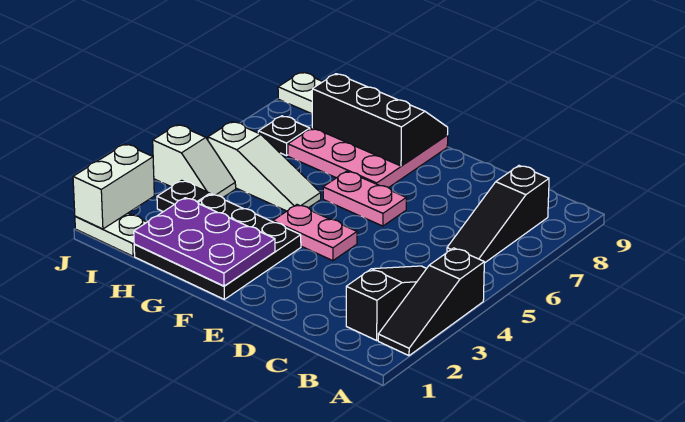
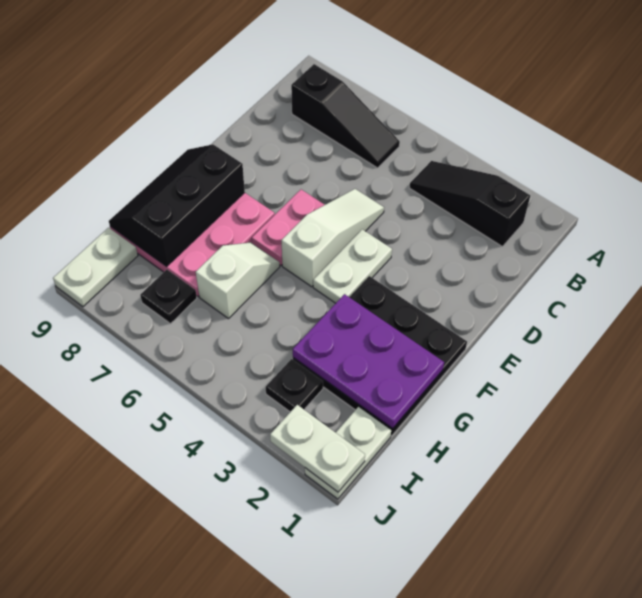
black 1x3 slope [378,248,484,356] -> none
pink 1x2 plate [273,205,357,261] -> white 1x2 plate [313,229,392,303]
purple 2x3 plate [134,198,275,286] -> purple 2x3 plate turned to [293,294,444,428]
white 1x3 slope [208,122,321,211] -> white 1x3 slope moved to [281,189,384,287]
white 1x2 slope [153,125,236,198] -> white 1x2 slope moved to [196,242,280,319]
white 1x2 brick [73,144,154,229] -> white 1x2 plate [270,405,365,492]

